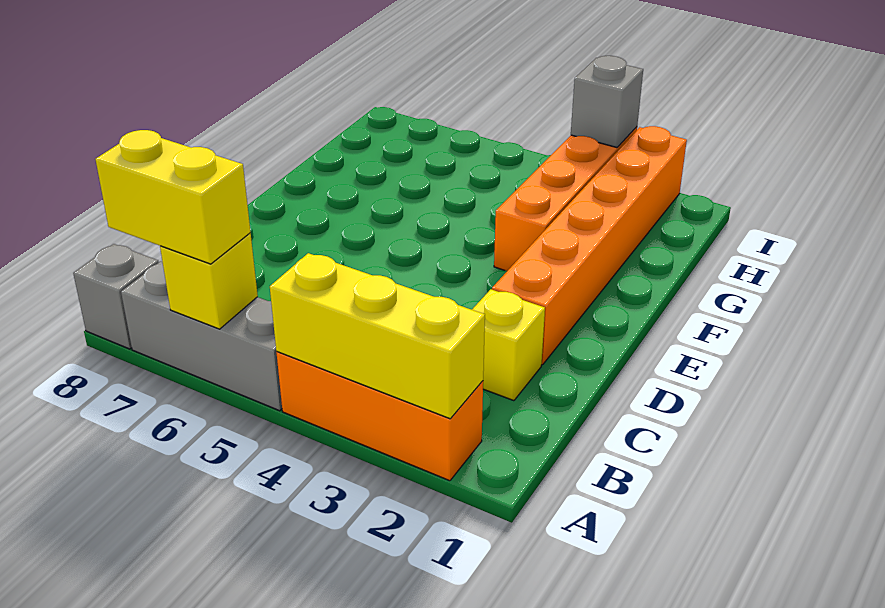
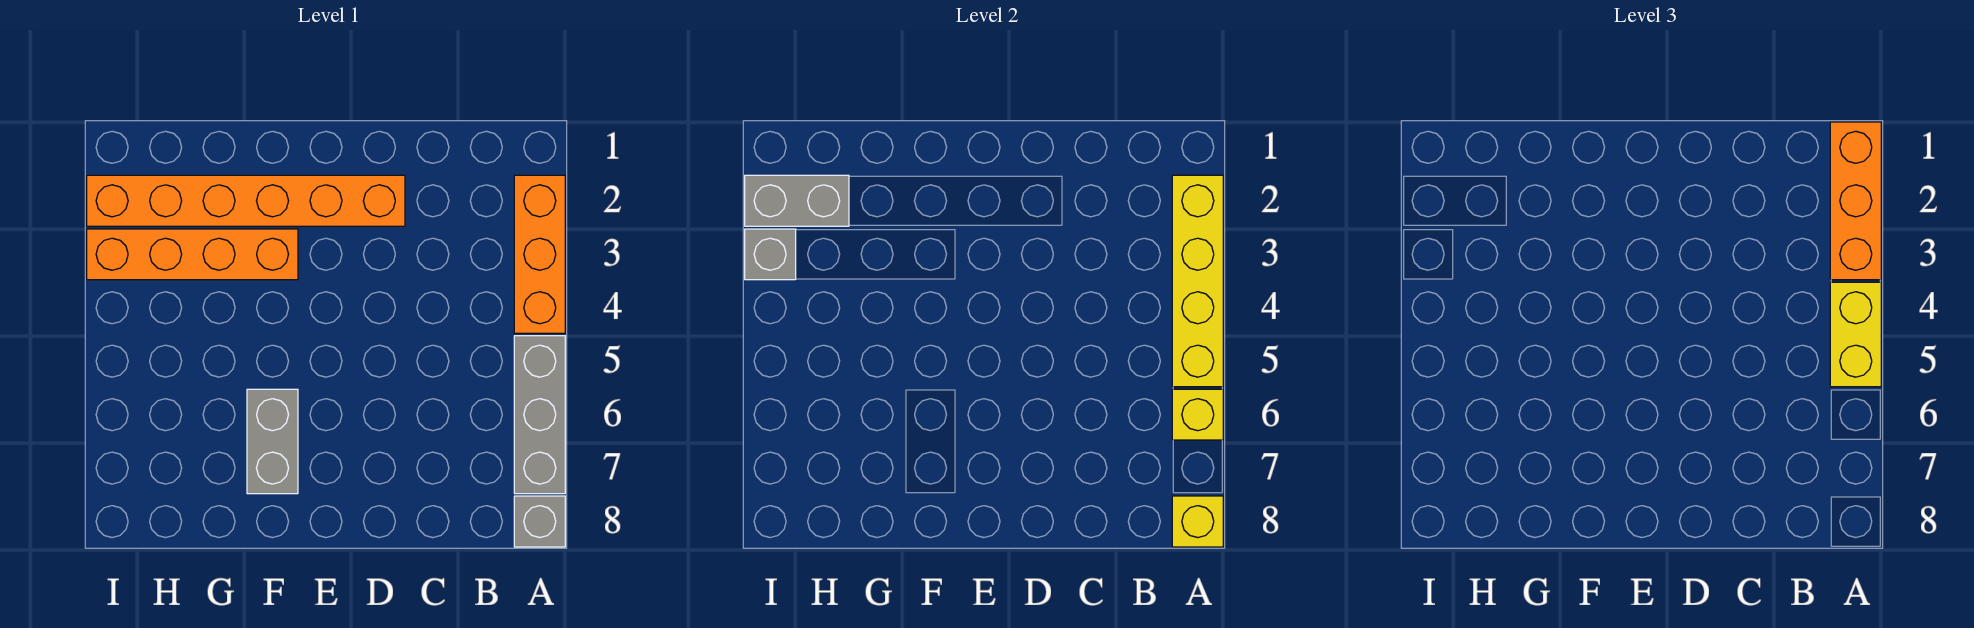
none -> orange 1x3 brick [1830,122,1881,280]
yellow 1x3 brick [270,253,485,419] -> yellow 1x4 brick [1172,175,1223,387]
yellow 1x2 brick [95,130,251,264] -> yellow 1x2 brick moved to [1830,282,1881,387]
yellow 1x1 brick [472,289,545,401] -> yellow 1x1 brick moved to [1172,496,1223,547]
none -> grey 1x2 brick [247,389,298,494]
none -> grey 1x2 brick [745,175,849,226]

